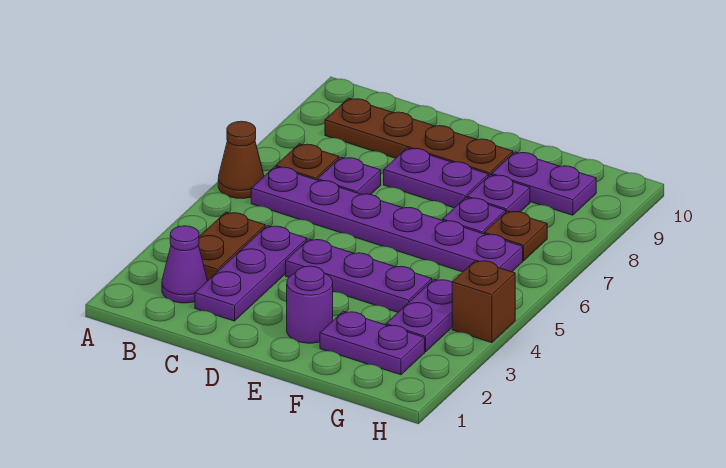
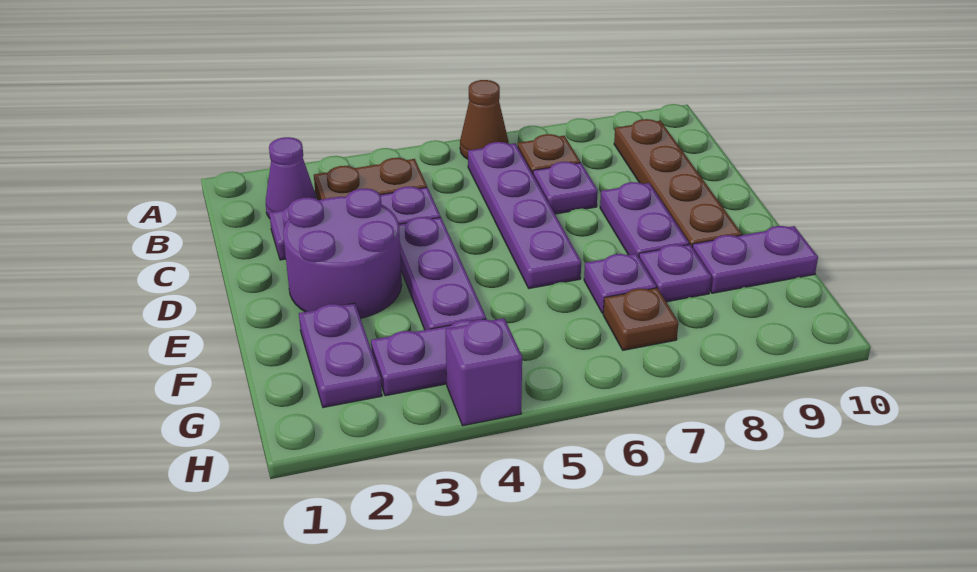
purple 1x6 plate [251,167,523,272] -> purple 1x4 plate [468,142,581,288]
purple 1x1 round brick [287,266,333,343] -> purple 2x2 round brick [283,188,402,318]
purple 1x2 plate [492,152,596,215] -> purple 1x2 plate turned to [692,226,818,293]
brown 1x1 brick [452,260,515,343] -> purple 1x1 brick [445,318,522,426]

